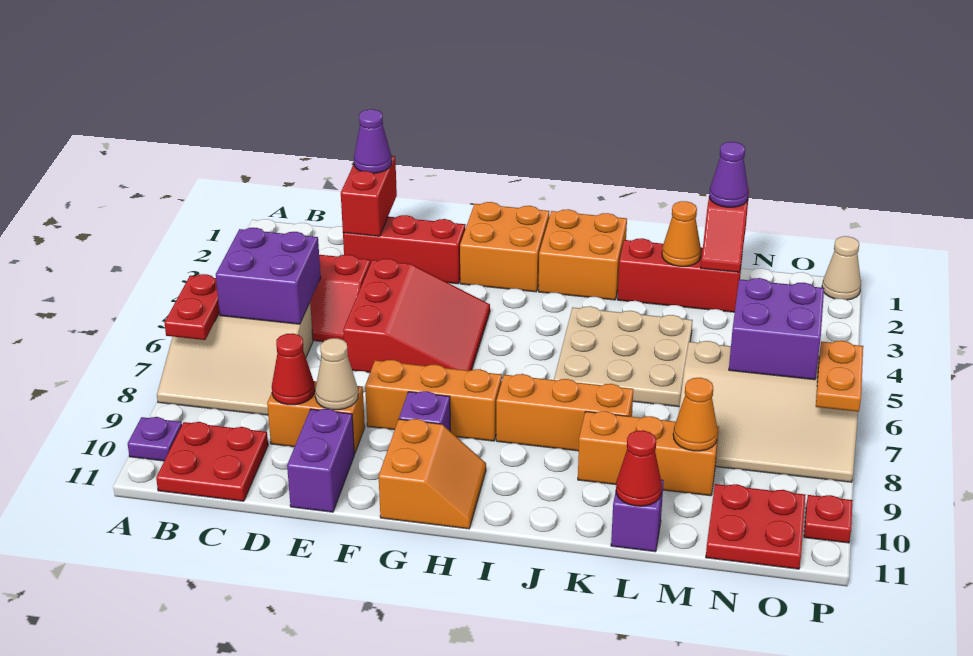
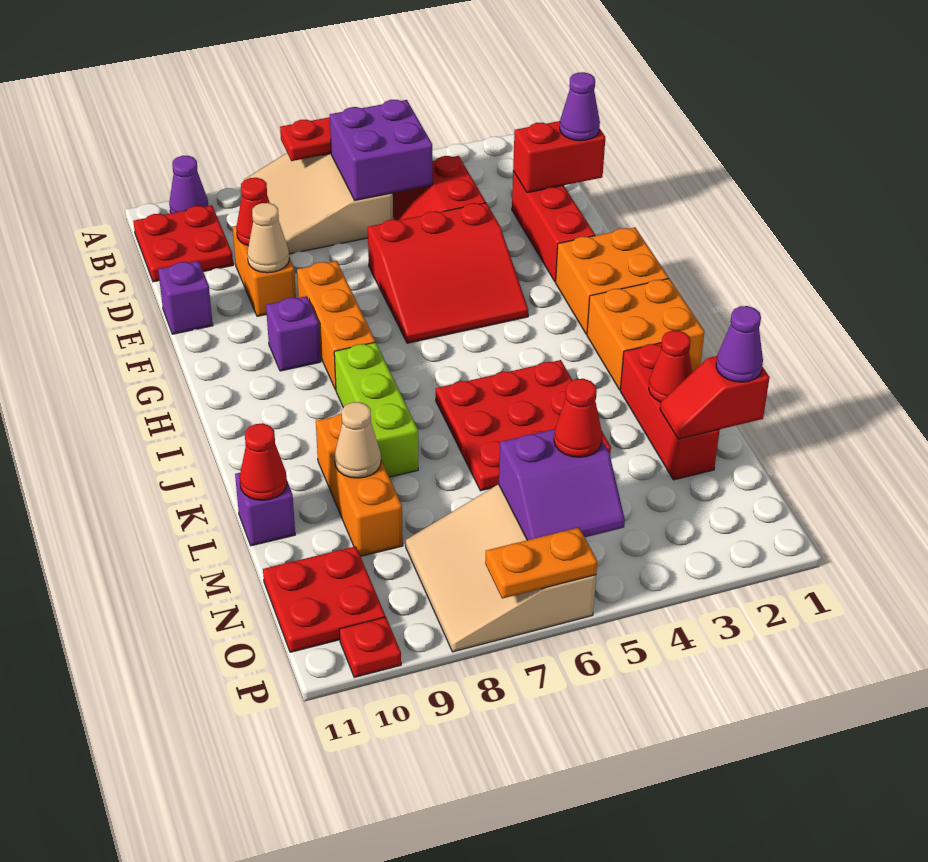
purple 1x1 plate [128,417,182,461] -> purple 1x1 cone [169,156,208,213]
purple 1x2 brick [287,409,354,512] -> purple 1x1 brick [158,261,213,334]
orange 2x2 slope [379,419,486,529] -> none
orange 1x3 brick [496,374,633,451] -> lime 1x3 brick [334,342,418,477]
tan 3x3 plate [554,306,693,407] -> red 3x3 plate [436,360,611,491]
orange 1x1 cone [662,201,701,266] -> red 1x1 cone [649,331,692,402]
tan 3x4 slope [679,341,858,482] -> tan 3x3 slope [406,484,596,652]
orange 1x1 cone [673,378,718,451] -> none
purple 2x2 brick [729,278,824,380] -> purple 2x2 slope [499,429,625,540]
none -> red 1x1 cone [554,379,602,457]
tan 1x1 cone [822,236,861,300] -> tan 1x1 cone moved to [334,402,381,478]

